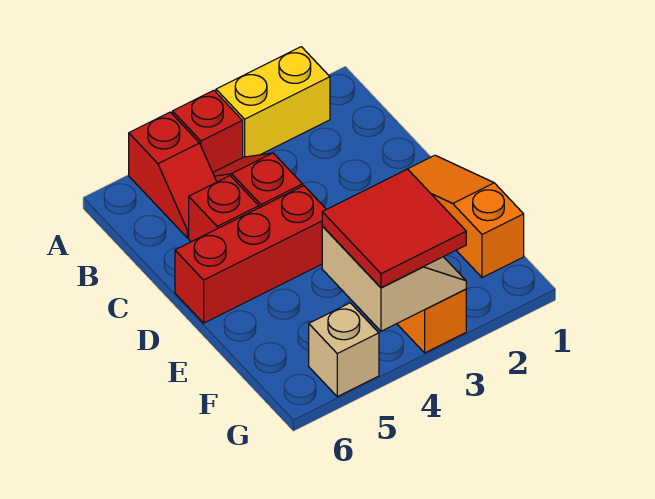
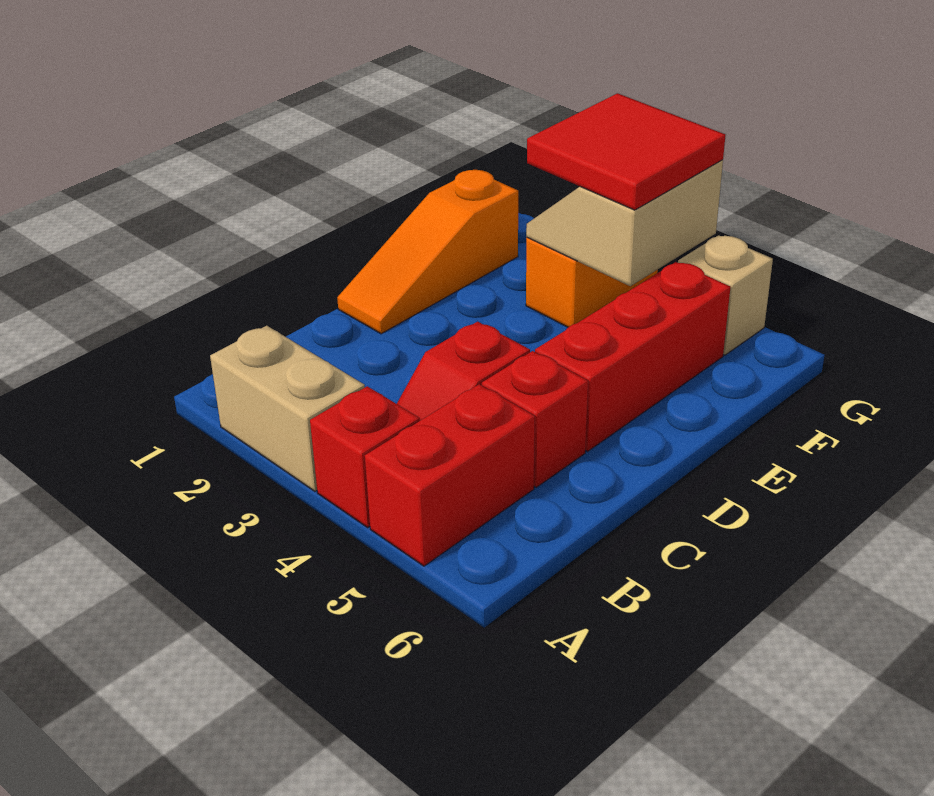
yellow 1x2 brick [216,47,330,157] -> tan 1x2 brick [210,326,365,491]
red 1x2 slope [129,112,217,238] -> red 1x2 brick [365,384,535,566]
red 1x3 brick [175,186,326,323] -> red 1x3 brick turned to [535,262,731,451]

